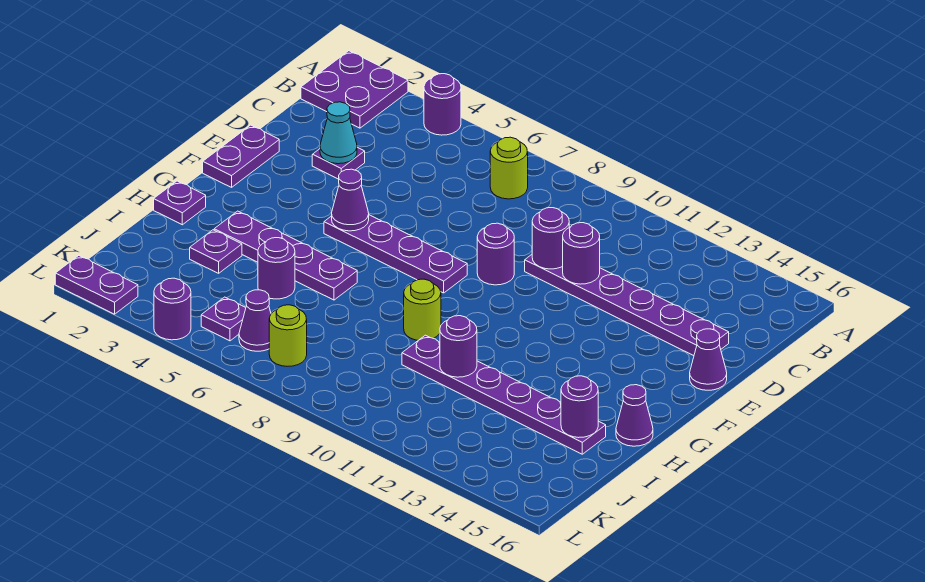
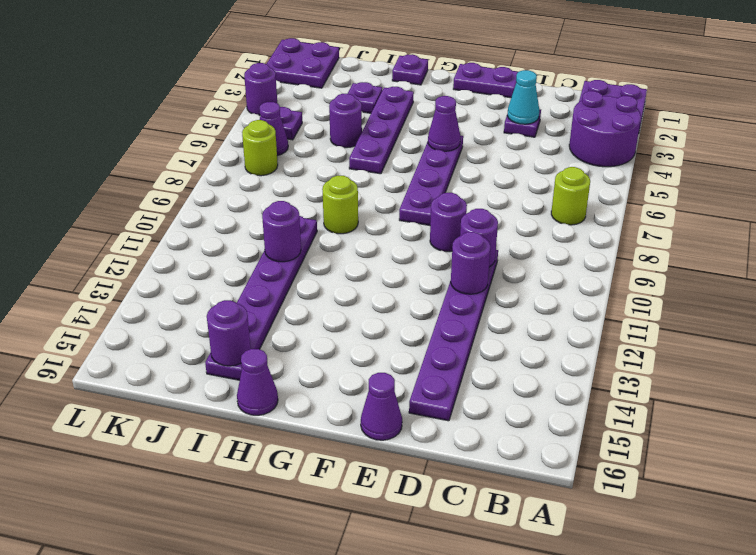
purple 1x1 round brick [424,74,461,135] -> purple 2x2 round brick [569,91,641,167]
purple 1x2 plate [55,256,138,314] -> purple 2x2 plate [267,38,339,88]

